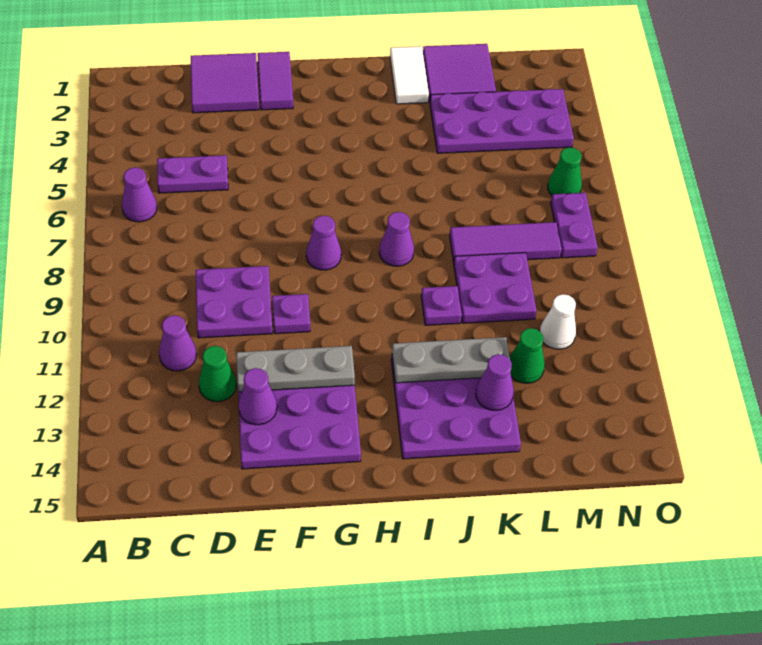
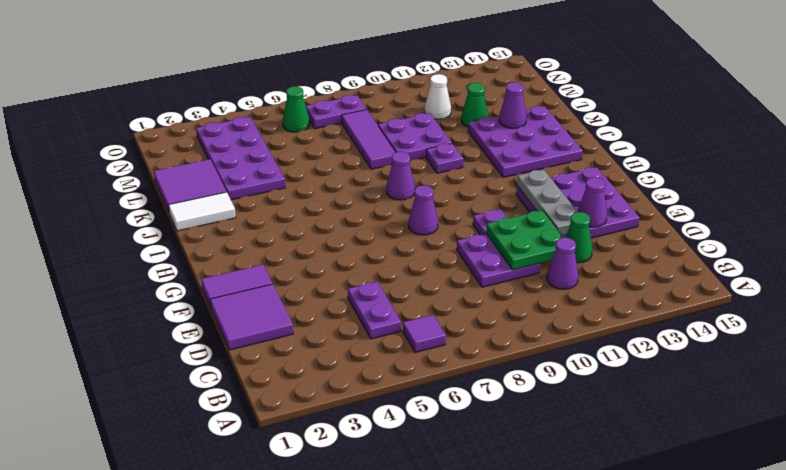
purple 1x1 cone [122,167,157,222] -> purple 1x1 tile [403,315,446,352]
none -> green 2x2 plate [486,210,564,270]
grey 1x3 plate [392,337,510,383] -> none

